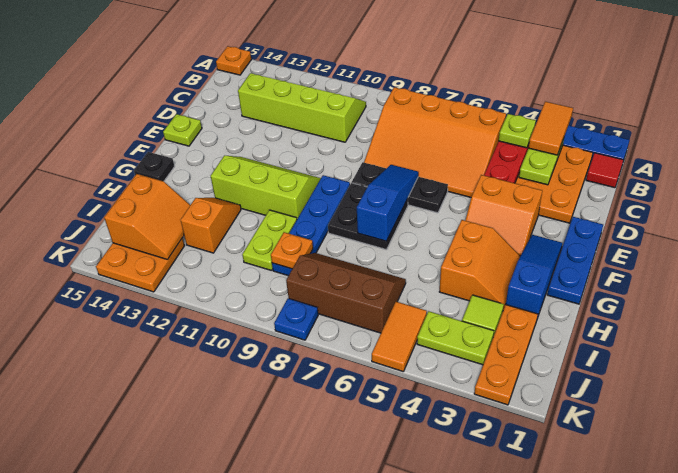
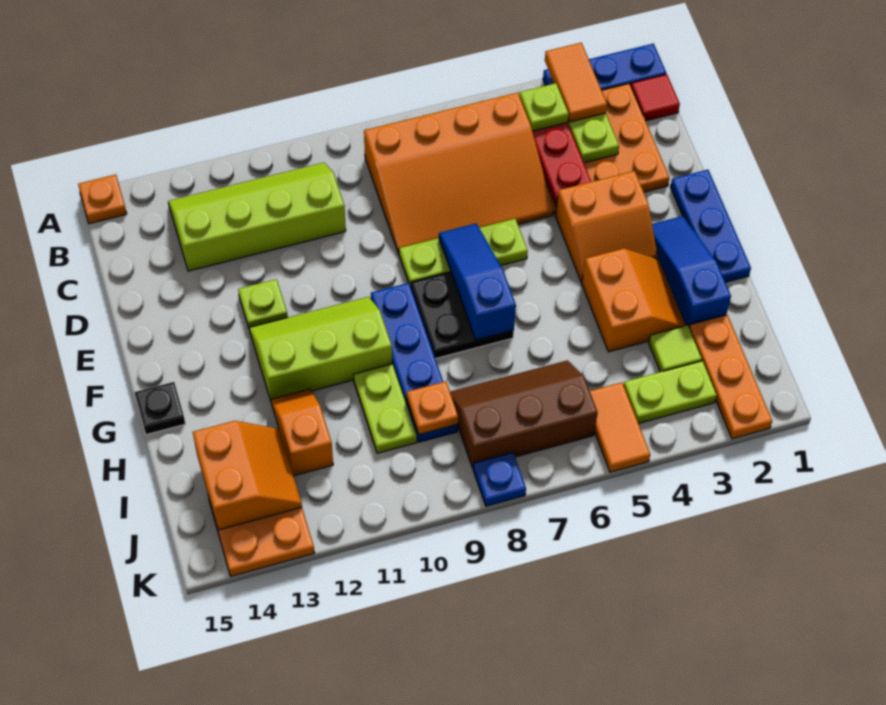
black 1x3 plate [352,162,448,213] -> lime 1x3 plate [399,219,528,287]
lime 1x1 plate [163,114,202,146] -> lime 1x1 plate moved to [238,279,288,328]

